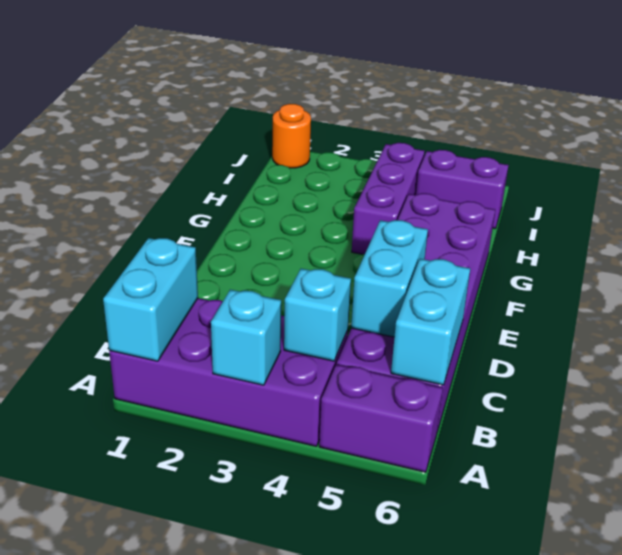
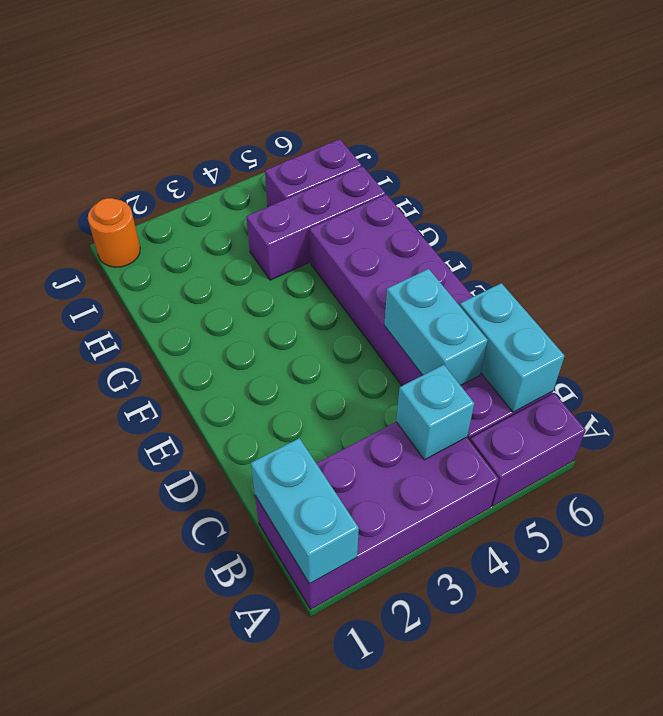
cyan 1x1 brick [211,290,281,385] -> none
purple 1x3 brick [352,143,425,254] -> purple 1x3 brick turned to [246,166,385,280]

